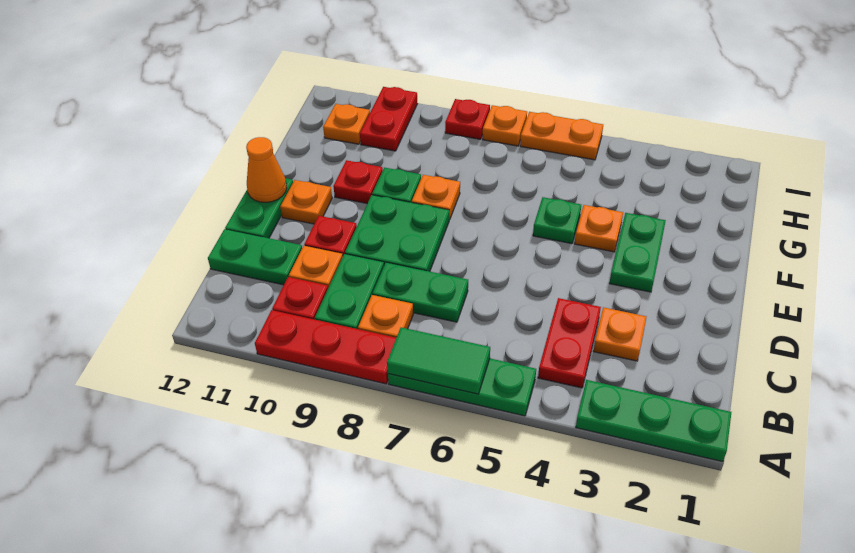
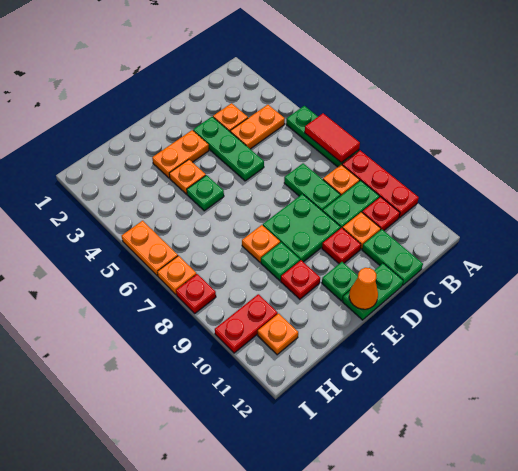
green 1x3 plate [576,380,731,462] -> green 1x3 plate moved to [193,117,264,181]
green 1x2 tile [387,327,490,394] -> red 1x2 tile [305,113,360,163]
red 1x2 plate [538,298,601,388] -> orange 1x2 plate [230,105,285,149]
green 1x2 plate [609,213,666,292] -> orange 1x2 plate [152,130,209,178]
orange 1x1 plate [280,180,332,224] -> green 1x1 plate [322,262,358,301]

